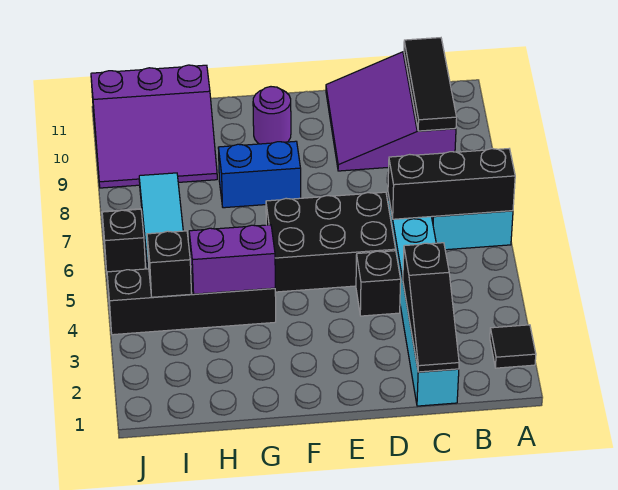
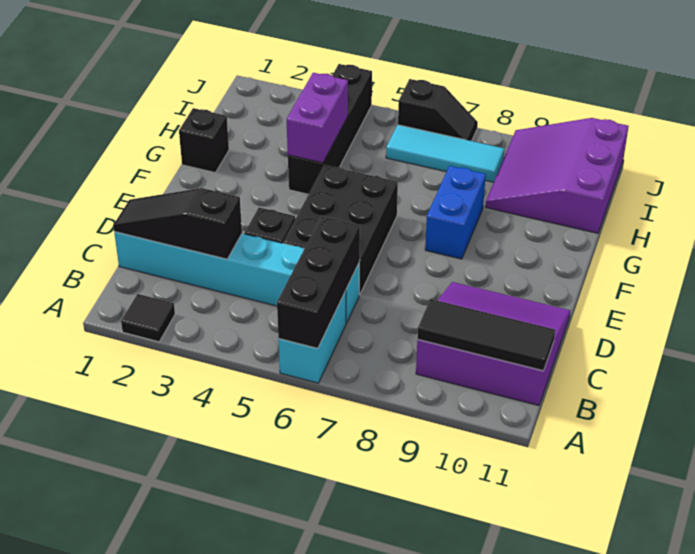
purple 1x1 round brick [253,87,291,144] -> none
black 1x1 brick [147,231,192,297] -> black 1x1 brick moved to [179,108,229,173]

